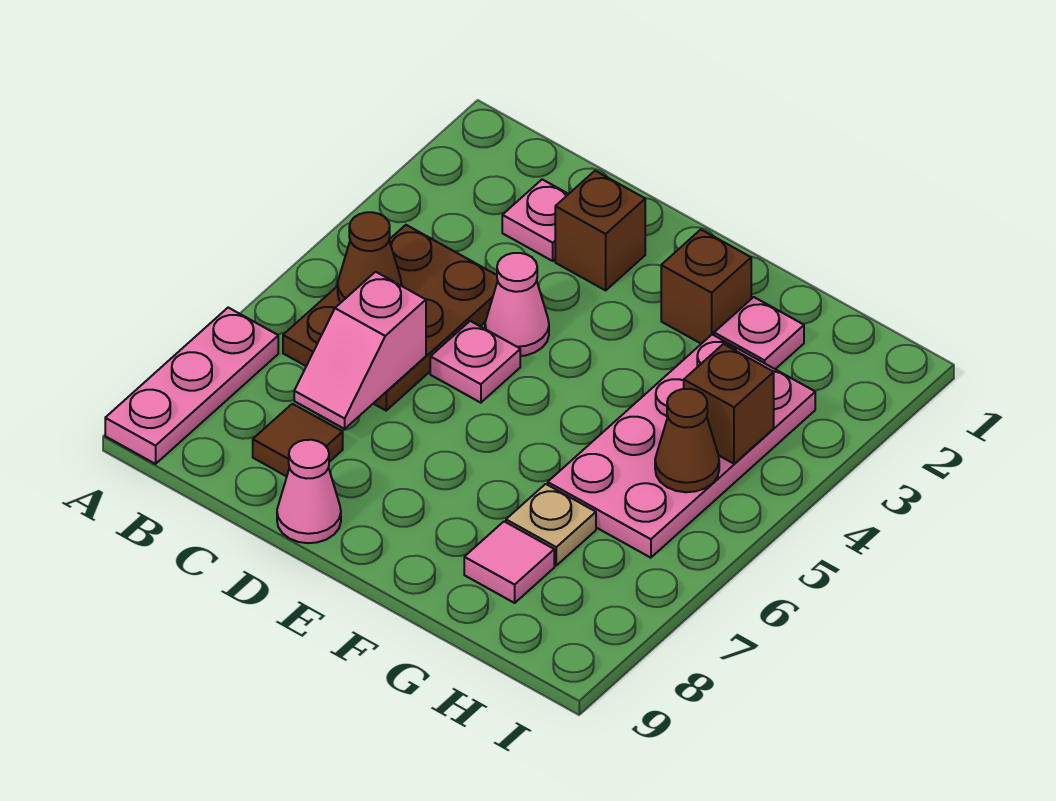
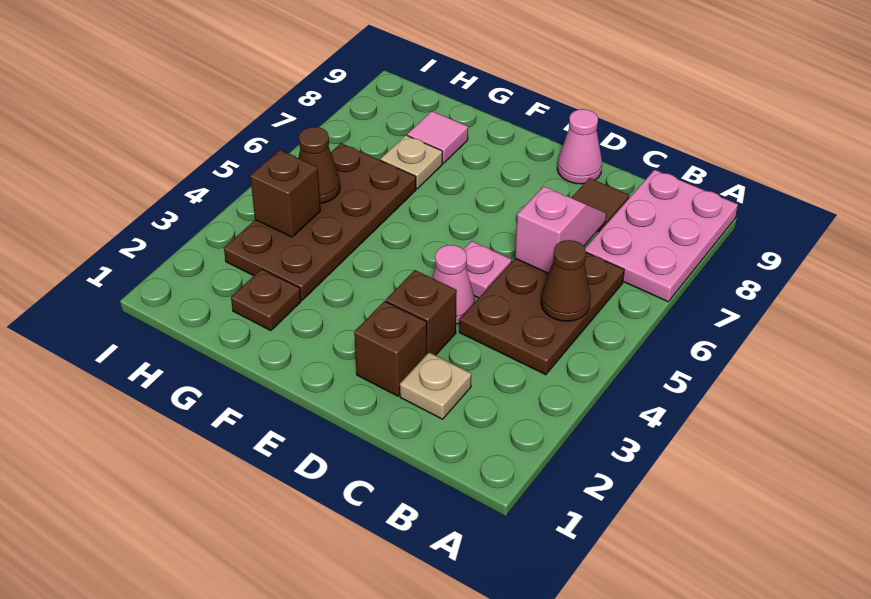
pink 1x3 plate [105,308,278,464] -> pink 2x3 plate [585,170,738,302]
pink 1x1 plate [502,179,568,261] -> tan 1x1 plate [400,352,471,419]
brown 1x1 brick [661,230,751,344] -> brown 1x1 brick moved to [386,270,457,355]
pink 1x1 plate [714,297,804,369] -> brown 1x1 plate [231,269,301,331]
pink 2x4 plate [548,334,815,558] -> brown 2x4 plate [224,143,416,300]

